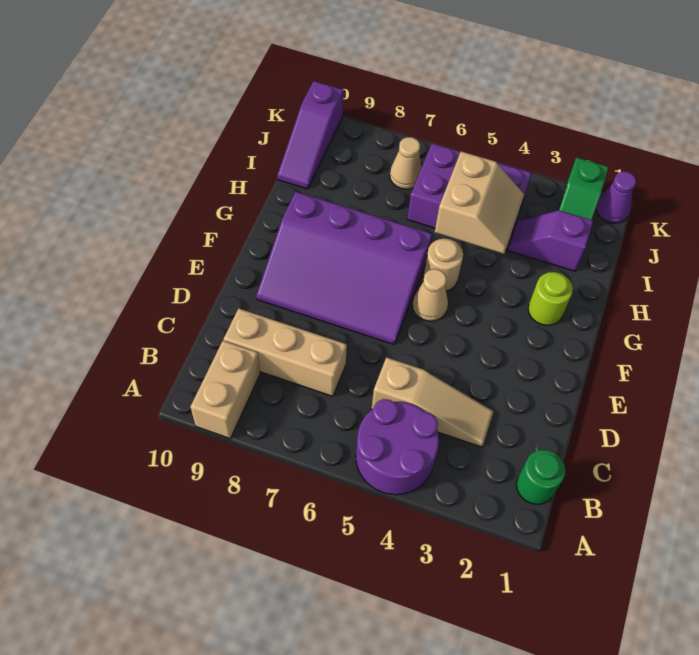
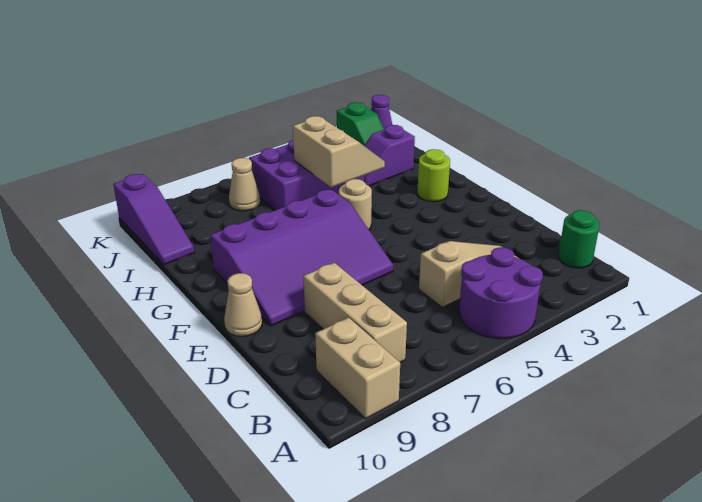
tan 1x3 brick [224,308,347,396] -> tan 1x3 brick turned to [303,263,407,362]
tan 1x1 cone [412,269,448,321] -> tan 1x1 cone moved to [224,273,262,336]

